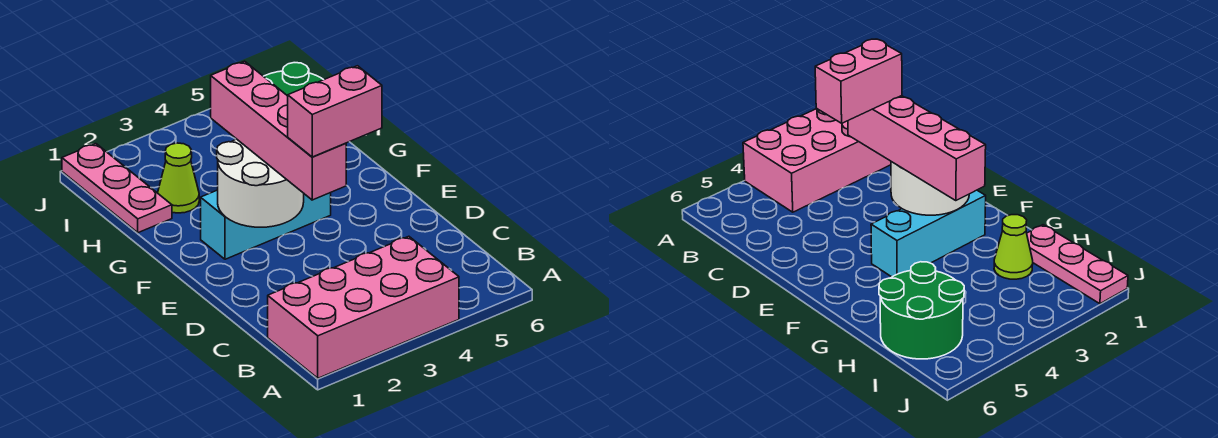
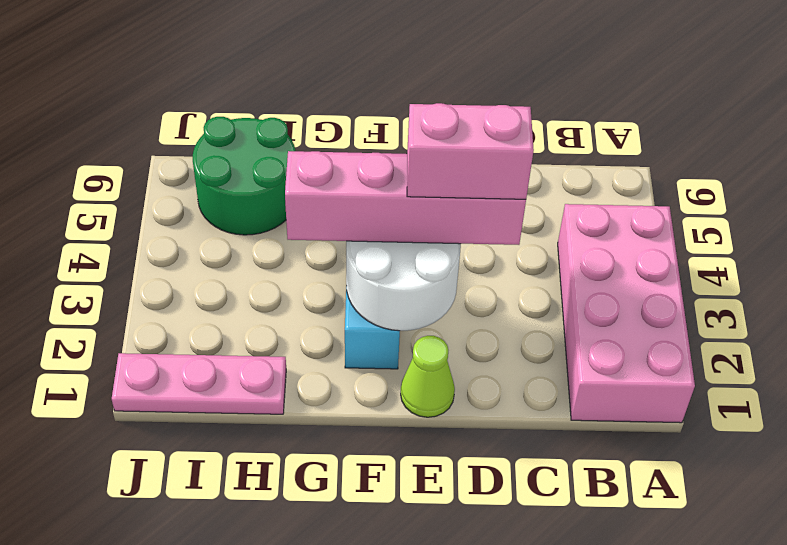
pink 1x2 brick [288,66,382,157] -> pink 1x2 brick turned to [407,103,534,199]
lime 1x1 cone [158,143,199,213] -> lime 1x1 cone moved to [401,336,455,417]

